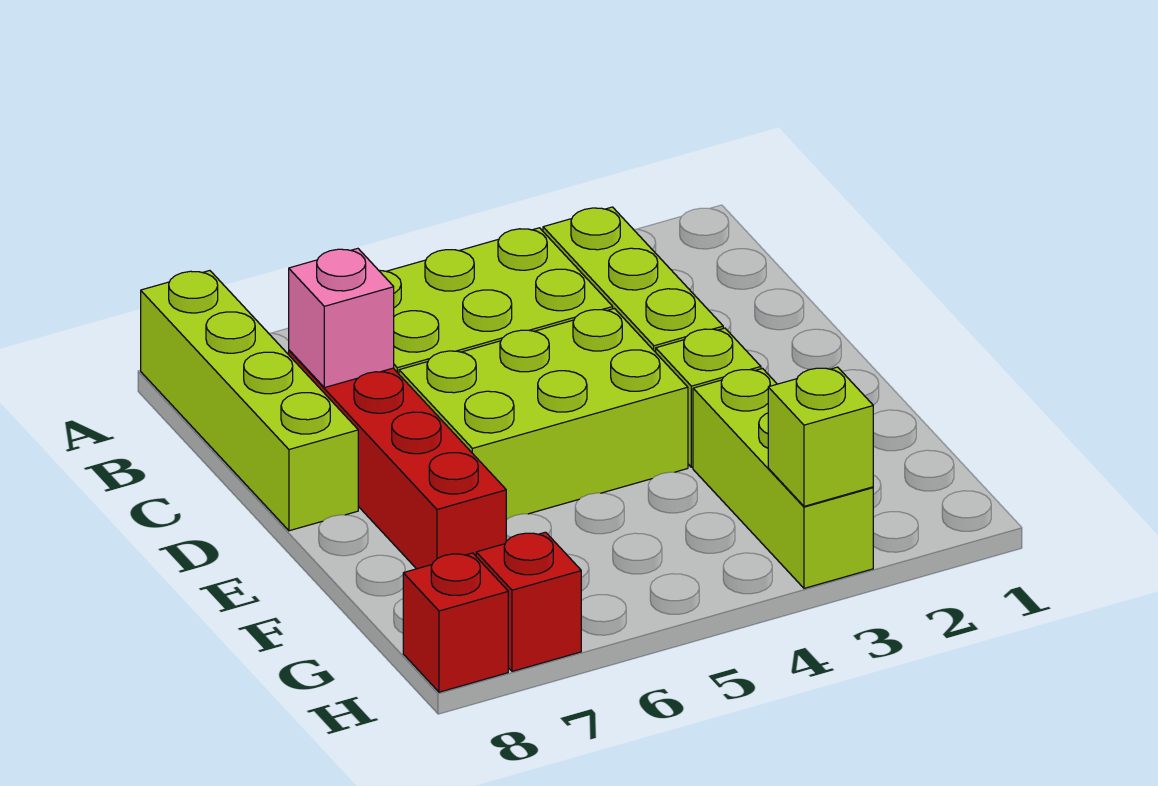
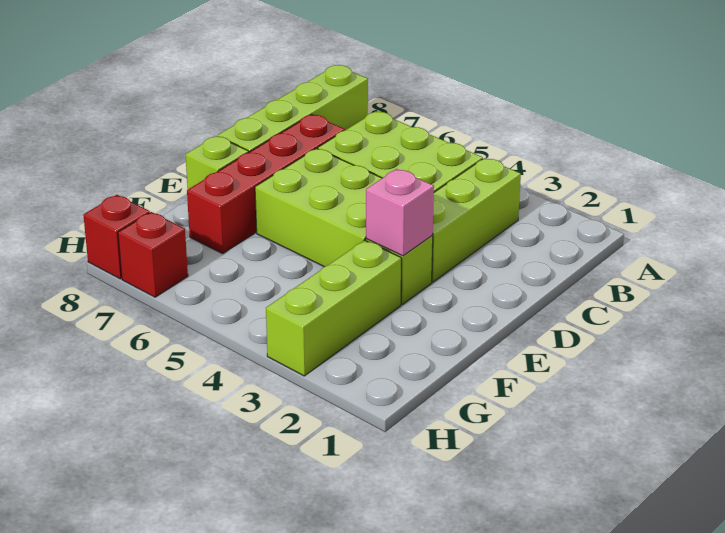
pink 1x1 brick [289,248,394,388] -> pink 1x1 brick moved to [366,169,434,256]
lime 1x1 brick [768,367,873,506] -> lime 1x1 brick moved to [185,136,249,189]

